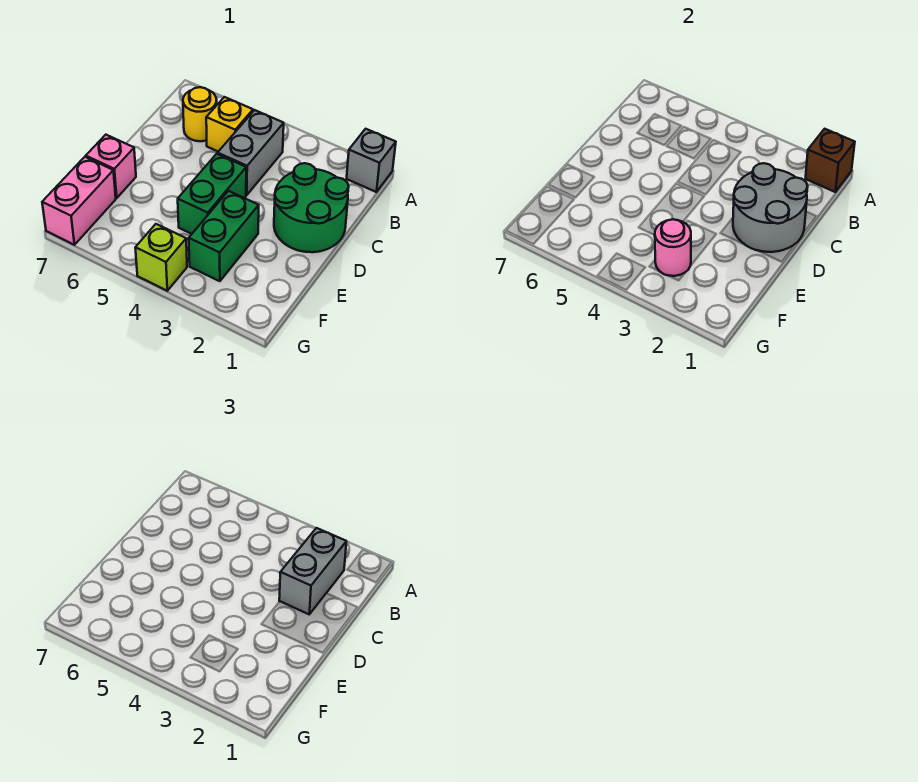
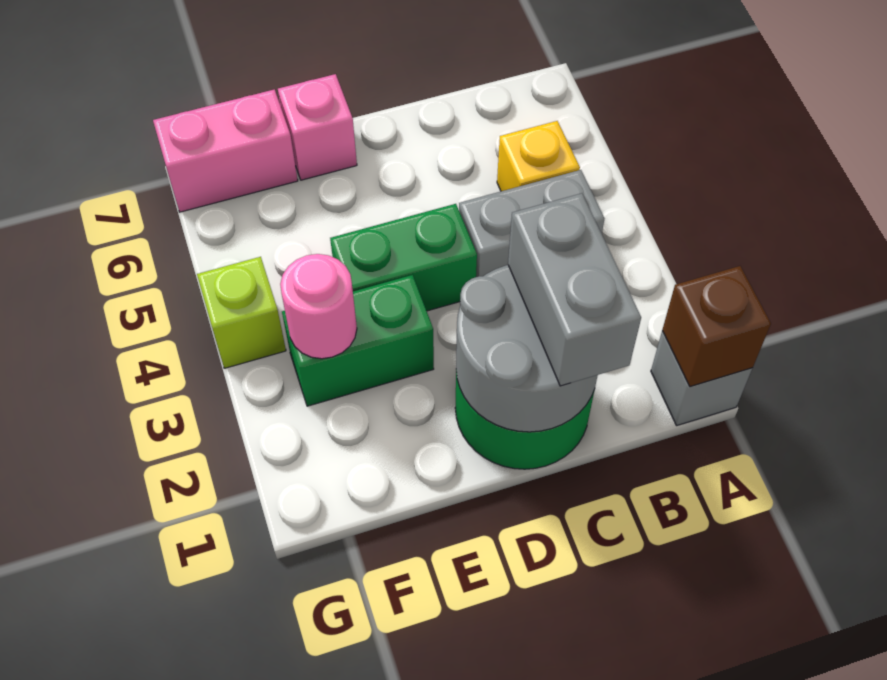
grey 1x2 brick [279,528,347,614] -> grey 1x2 brick turned to [508,193,641,386]
yellow 1x1 round brick [183,87,217,141] -> none

